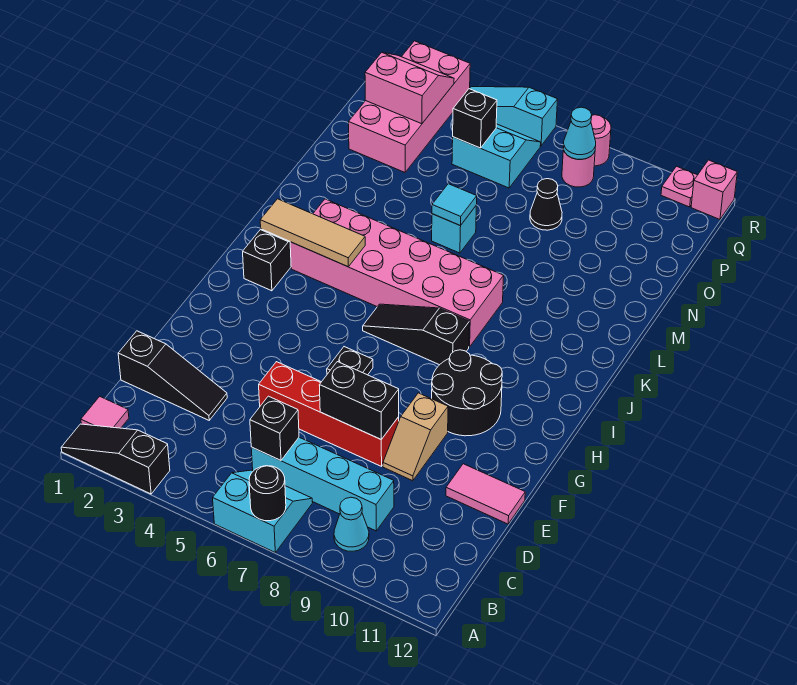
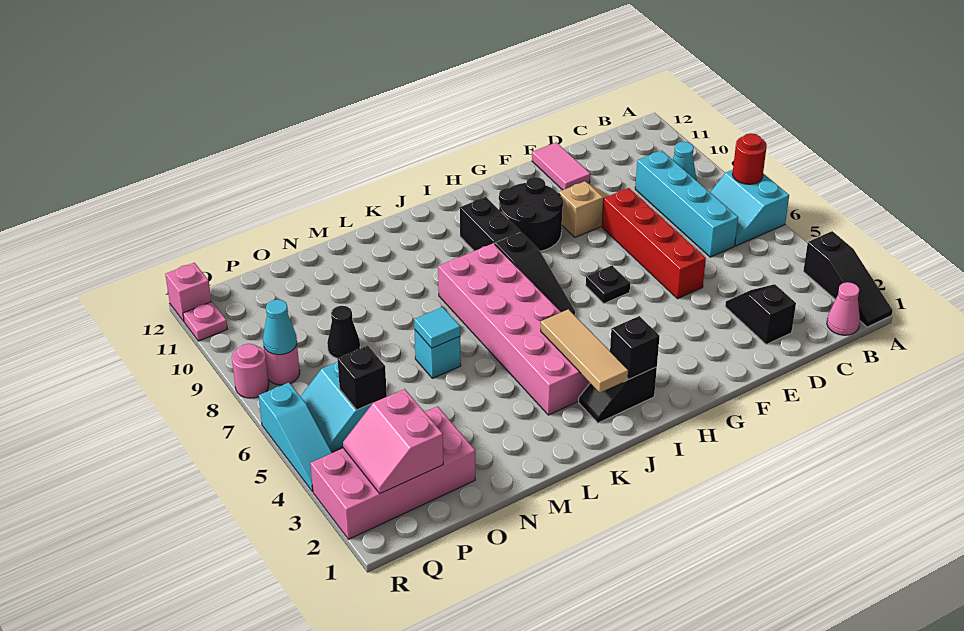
black 1x1 round brick [249,466,286,521] -> red 1x1 round brick [732,133,767,184]
pink 1x1 tile [81,396,129,428] -> pink 1x1 cone [827,282,860,335]
black 1x1 brick [250,396,299,461] -> black 1x1 brick moved to [610,316,660,379]
black 1x3 slope [118,331,227,420] -> black 1x2 slope [725,284,796,344]
black 1x2 brick [319,362,399,439] -> black 1x2 brick moved to [460,197,520,251]

